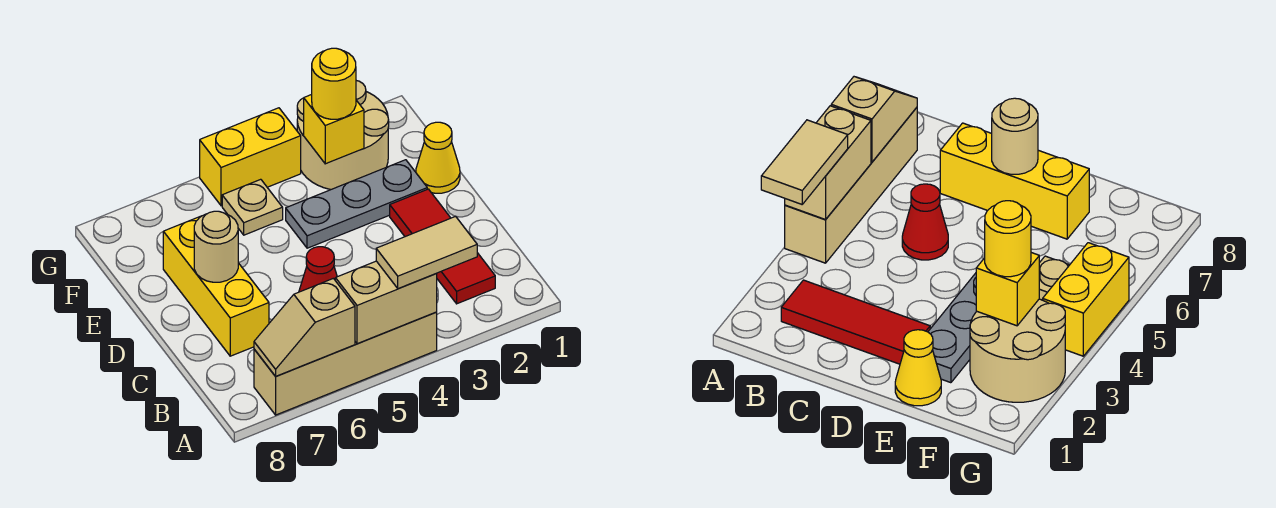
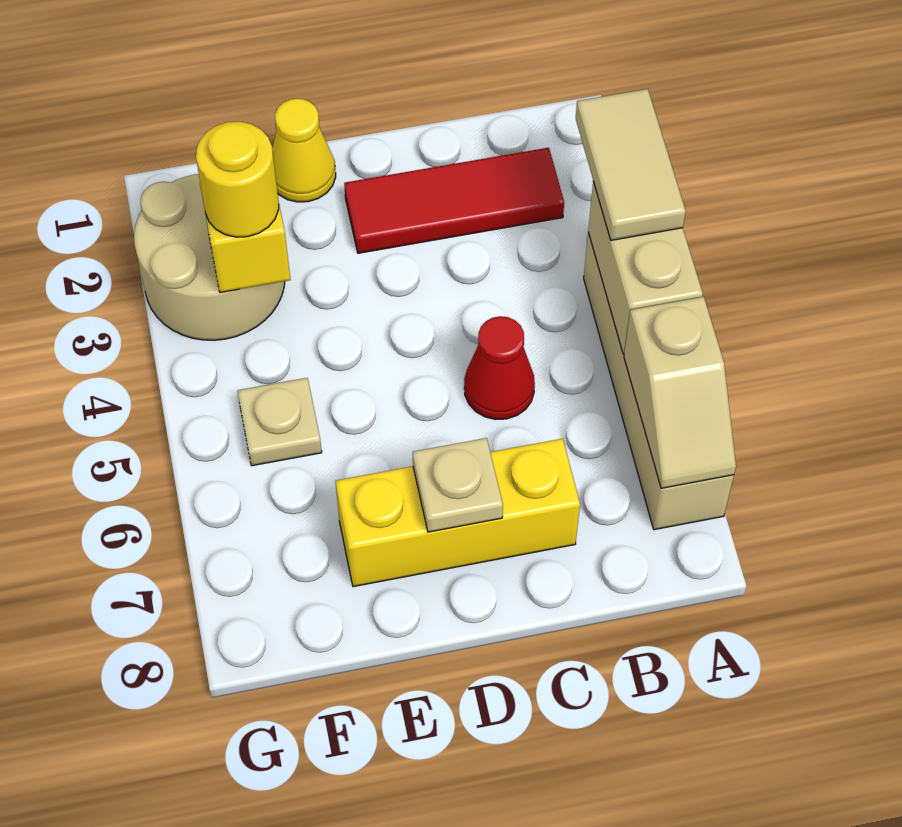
tan 1x1 round brick [194,211,238,282] -> tan 1x1 plate [413,438,503,532]
grey 1x3 plate [286,160,427,248] -> none
yellow 1x2 brick [200,108,301,206] -> none

